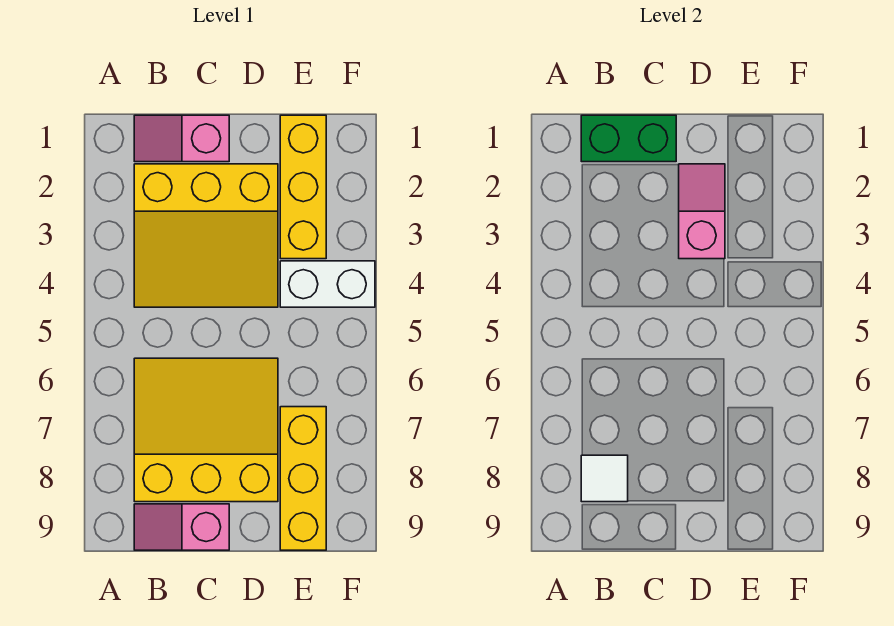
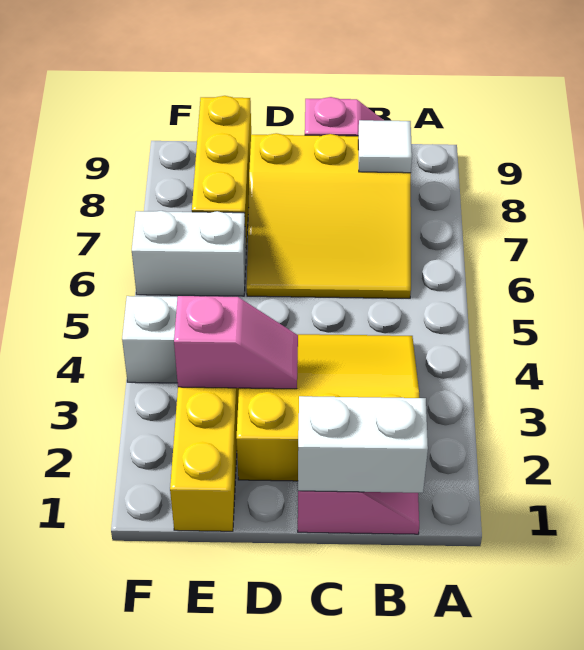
green 1x2 brick [581,115,676,162] -> white 1x2 brick [298,396,428,493]
pink 1x2 slope [679,164,725,259] -> pink 1x2 slope turned to [174,296,298,389]
none -> white 1x2 brick [132,211,246,296]

